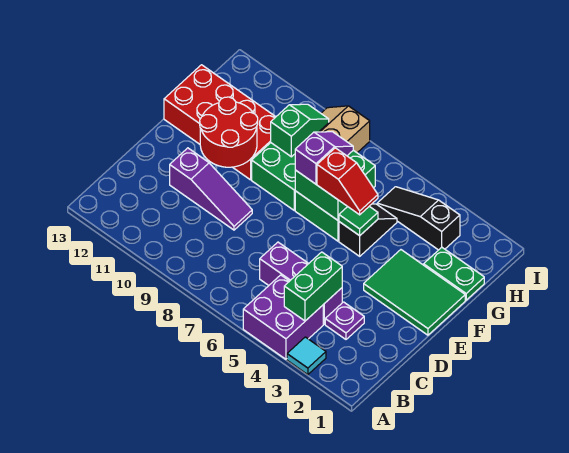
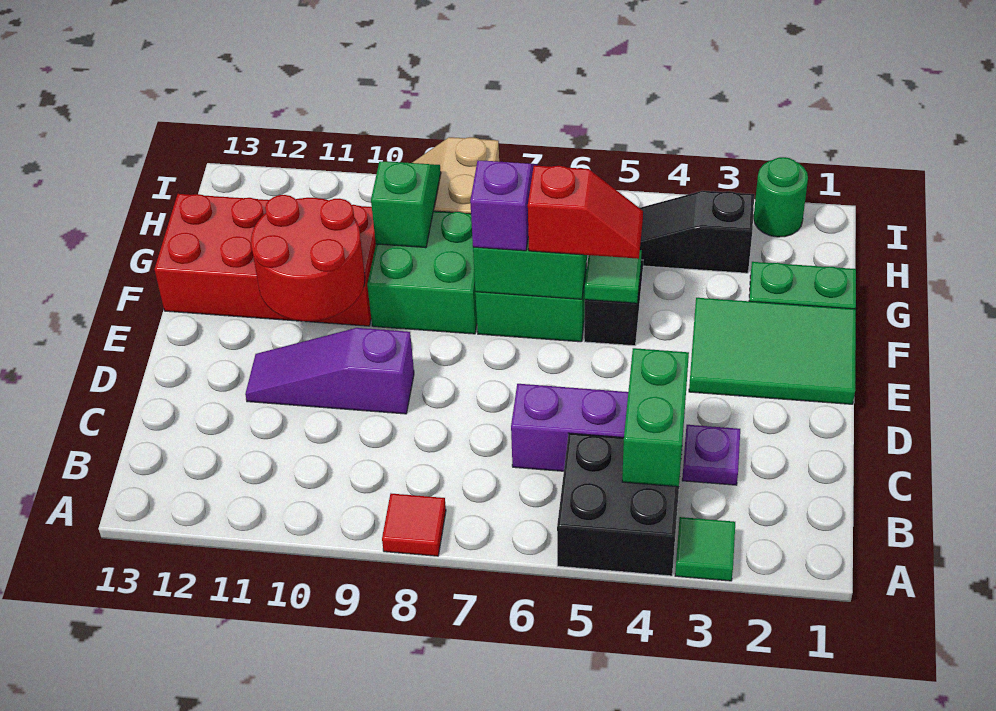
cyan 1x1 tile [287,337,326,375] -> green 1x1 tile [675,517,735,581]
purple 2x2 brick [243,275,323,359] -> black 2x2 brick [557,433,681,576]
none -> red 1x1 tile [382,494,446,556]
purple 1x3 slope [170,148,252,230] -> purple 1x3 slope turned to [245,328,414,414]
none -> green 1x1 round brick [754,157,808,237]

